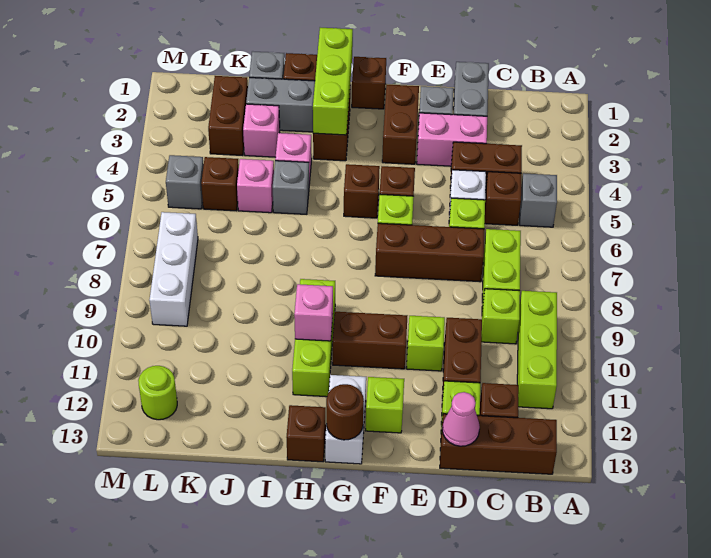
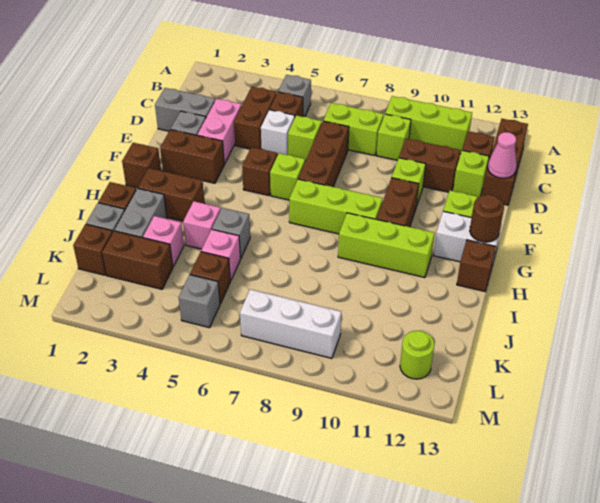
brown 1x1 brick [344,164,380,218] -> brown 1x1 brick moved to [73,224,113,275]
lime 1x3 brick [313,28,353,135] -> lime 1x3 brick moved to [289,179,383,234]
pink 1x1 brick [294,284,333,341] -> none

